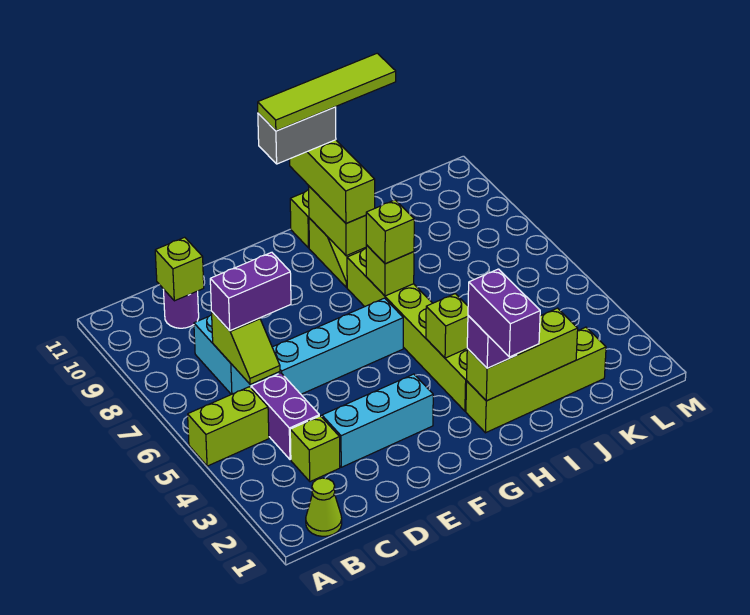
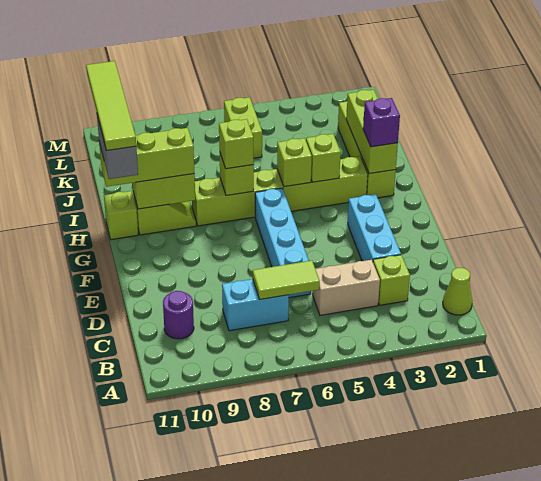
lime 1x2 brick [188,387,269,466] -> lime 1x2 brick moved to [224,97,262,158]
purple 1x2 brick [251,373,319,460] -> tan 1x2 brick [313,260,380,315]
lime 1x2 slope [212,312,280,384] -> lime 1x2 tile [253,261,320,299]
purple 1x2 brick [210,252,291,331] -> none
lime 1x1 brick [155,237,204,301] -> lime 1x1 brick moved to [277,138,312,187]
purple 1x2 brick [468,269,540,357] -> none

